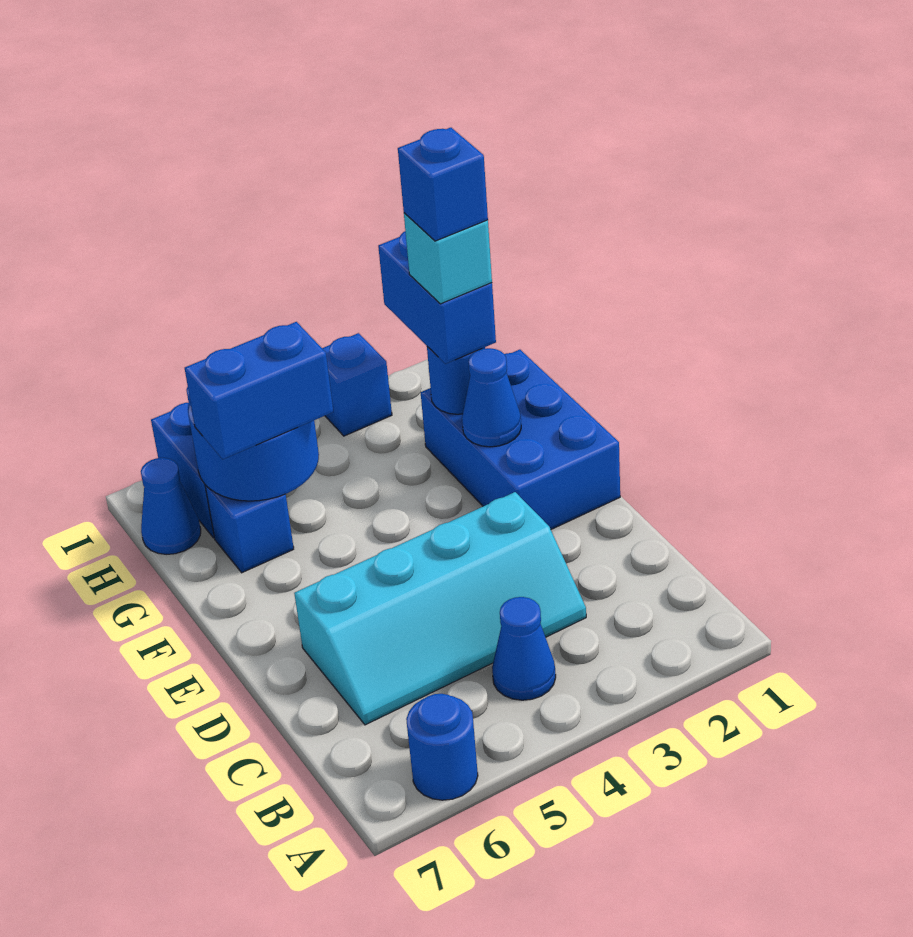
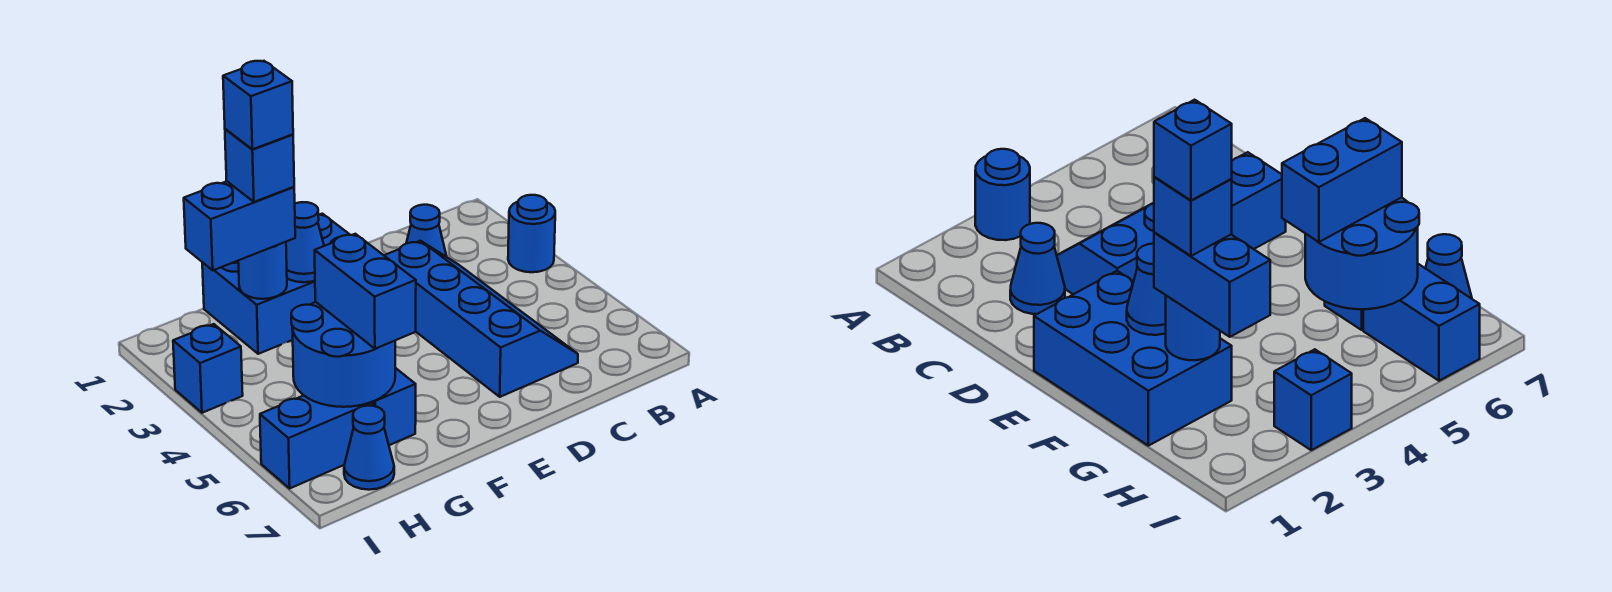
blue 1x1 round brick [406,694,478,800] -> blue 1x1 round brick moved to [508,195,555,272]
blue 1x1 cone [492,597,556,700] -> blue 1x1 cone moved to [406,205,447,257]
cyan 2x4 slope [294,492,586,725] -> blue 2x4 slope [384,241,578,397]
cyan 1x1 brick [404,213,492,304] -> blue 1x1 brick [225,129,294,202]

